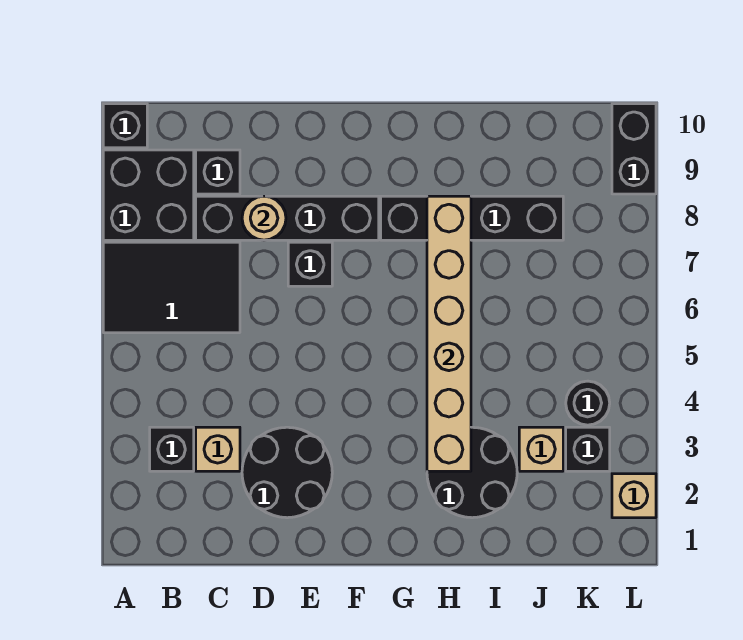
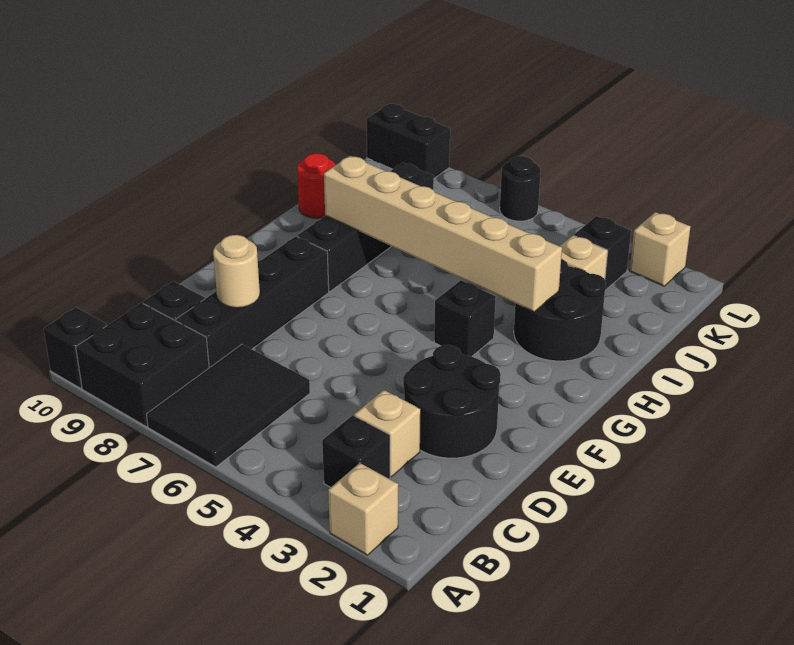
none -> tan 1x1 brick [328,463,398,555]
black 1x1 brick [288,242,332,286] -> black 1x1 brick moved to [434,280,496,357]
none -> red 1x1 round brick [297,153,336,218]
black 1x1 round brick [566,381,610,425] -> black 1x1 round brick moved to [500,156,541,221]

